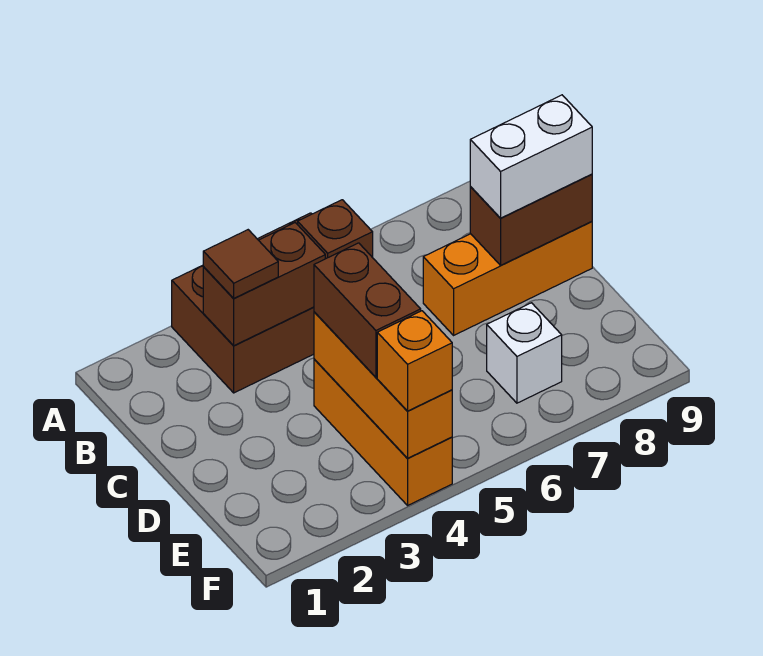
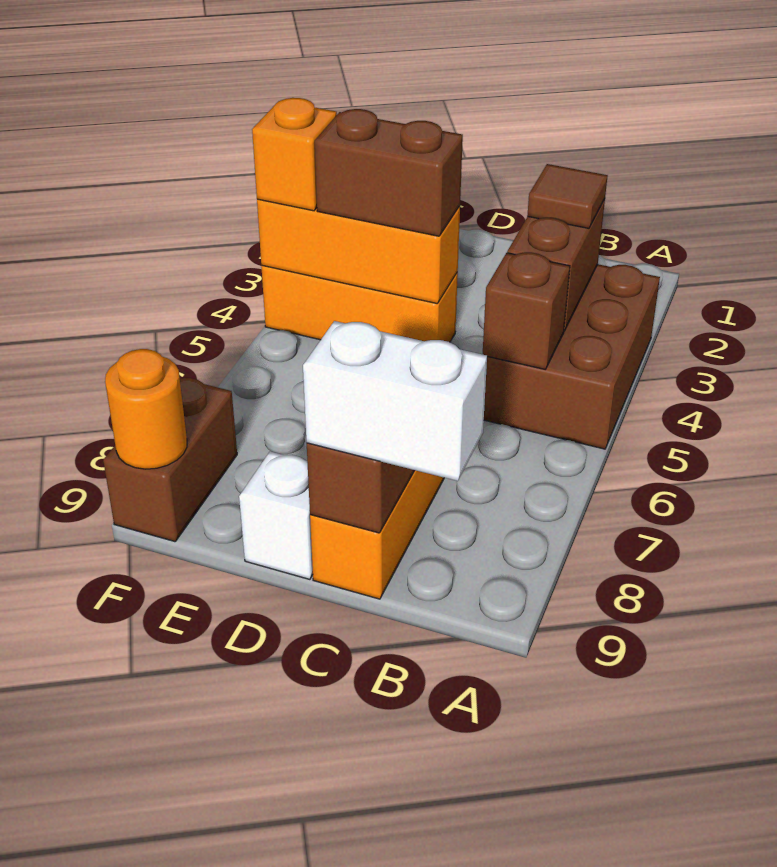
white 1x2 brick [470,95,592,218] -> white 1x2 brick turned to [303,321,487,481]
white 1x1 brick [487,303,562,403] -> white 1x1 brick moved to [239,452,313,579]
none -> brown 1x2 brick [103,378,237,542]
none -> orange 1x1 round brick [105,349,187,469]

